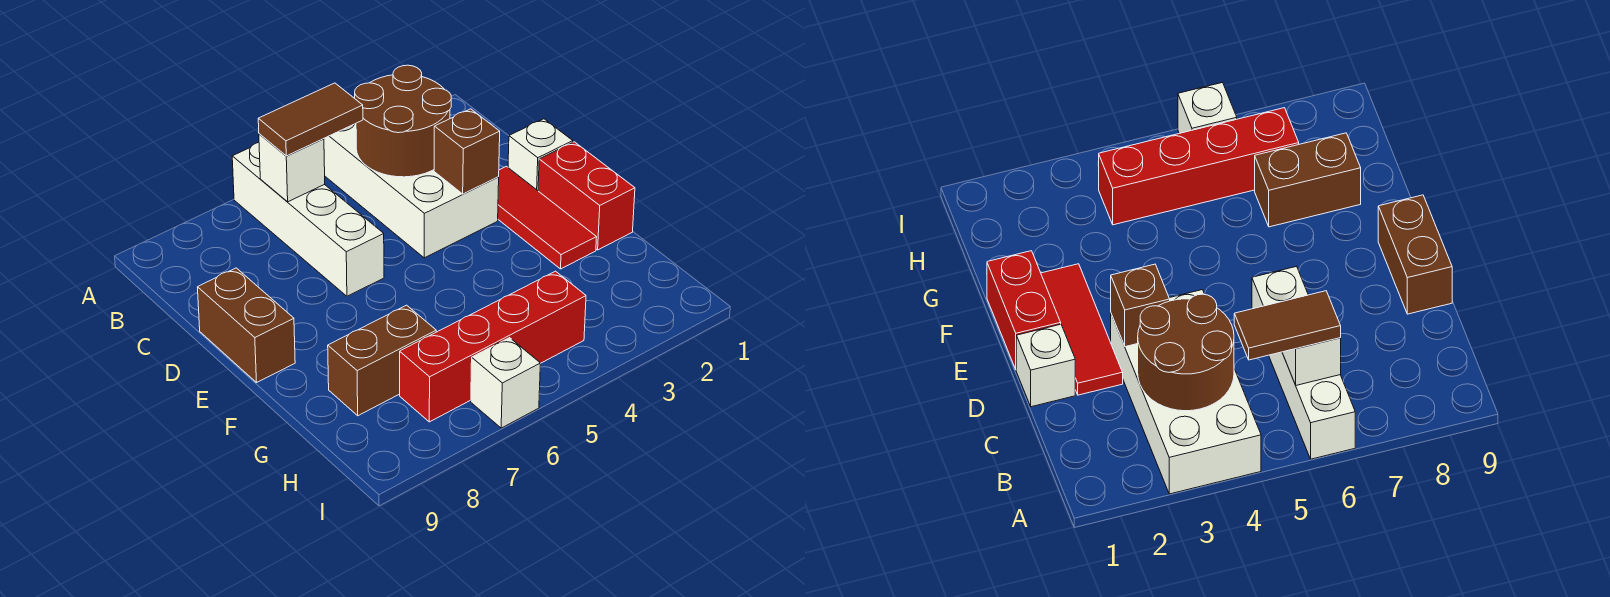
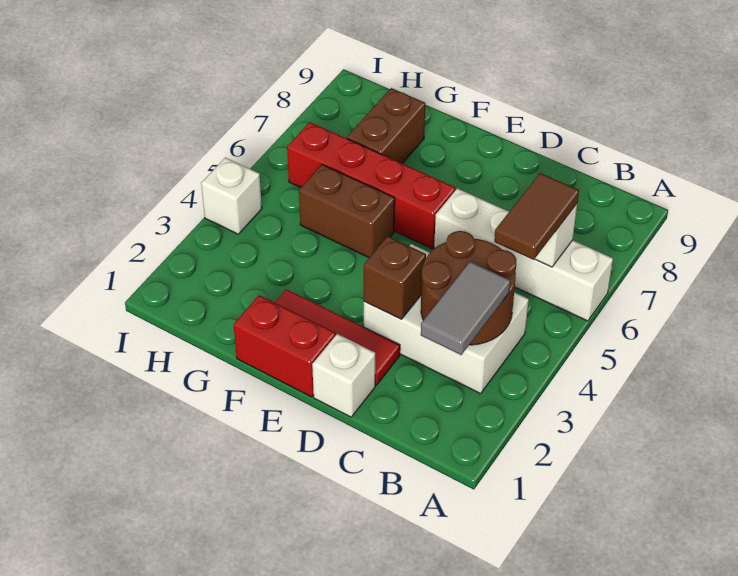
white 2x4 brick [324,124,499,258] -> white 2x3 brick [364,244,529,394]
none -> grey 1x2 tile [421,262,510,355]
brown 1x2 brick [198,268,295,382] -> brown 1x2 brick moved to [299,165,395,258]
red 1x4 brick [400,271,586,422] -> red 1x4 brick turned to [287,122,455,249]
white 1x1 brick [471,338,540,428] -> white 1x1 brick moved to [201,158,262,234]

